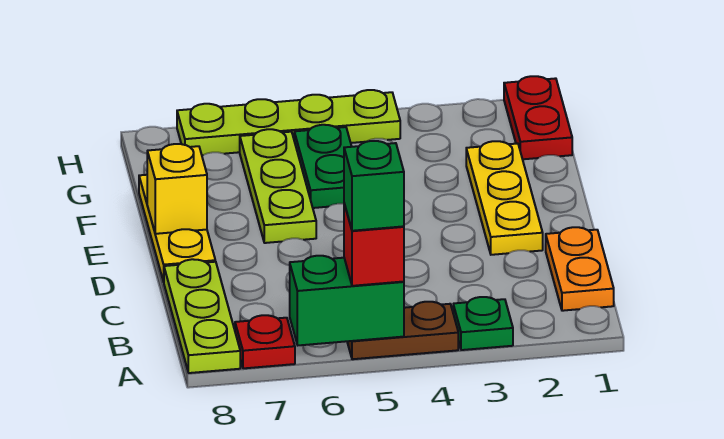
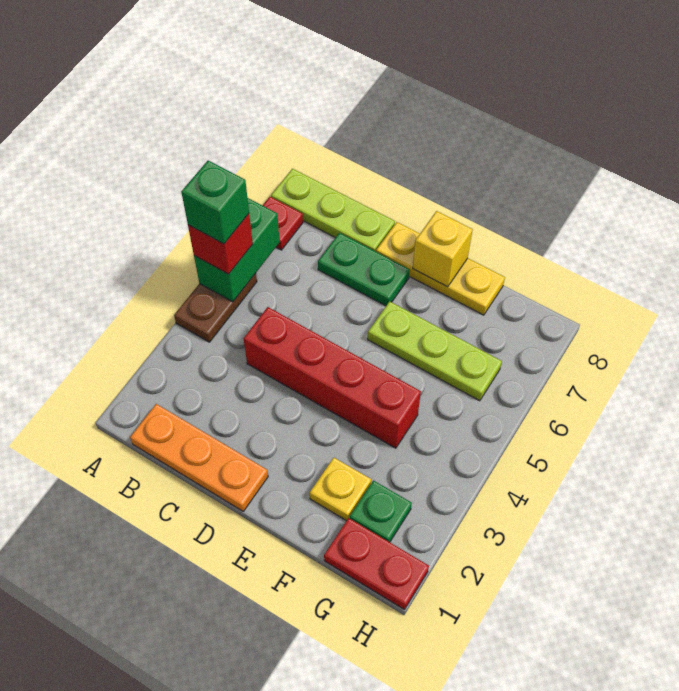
green 1x1 plate [453,297,513,350] -> green 1x1 plate moved to [350,481,412,542]
orange 1x2 plate [546,227,614,311] -> orange 1x3 plate [130,404,268,511]
none -> red 1x4 brick [244,307,421,448]
yellow 1x3 plate [466,141,543,255] -> yellow 1x1 plate [310,458,371,521]
green 1x2 plate [294,125,352,208] -> green 1x2 plate moved to [318,233,410,306]
lime 1x4 plate [177,90,400,155] -> none

